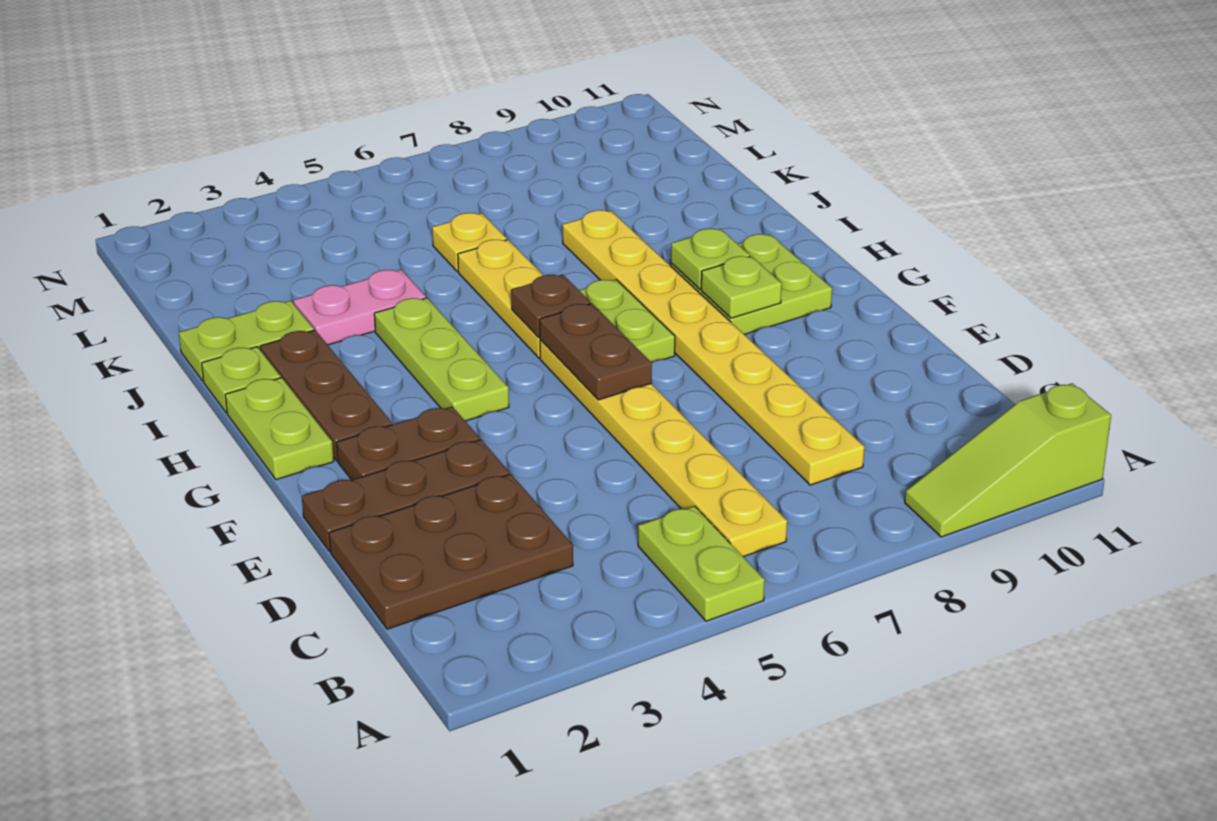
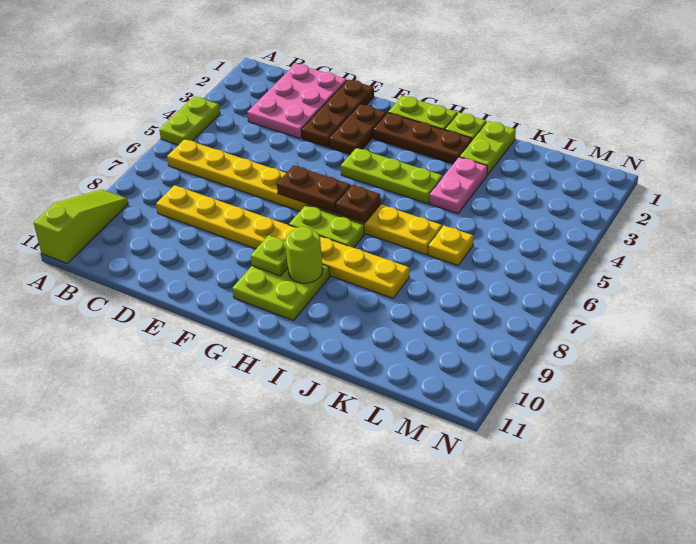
lime 1x2 plate [638,506,765,621] -> lime 1x2 plate turned to [159,96,220,145]
brown 2x3 plate [329,474,573,629] -> pink 2x3 plate [247,64,347,138]
lime 1x1 plate [671,229,750,289] -> lime 1x1 round brick [285,227,323,283]

